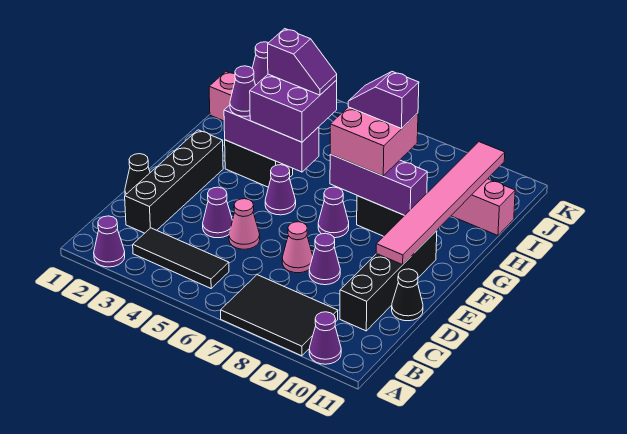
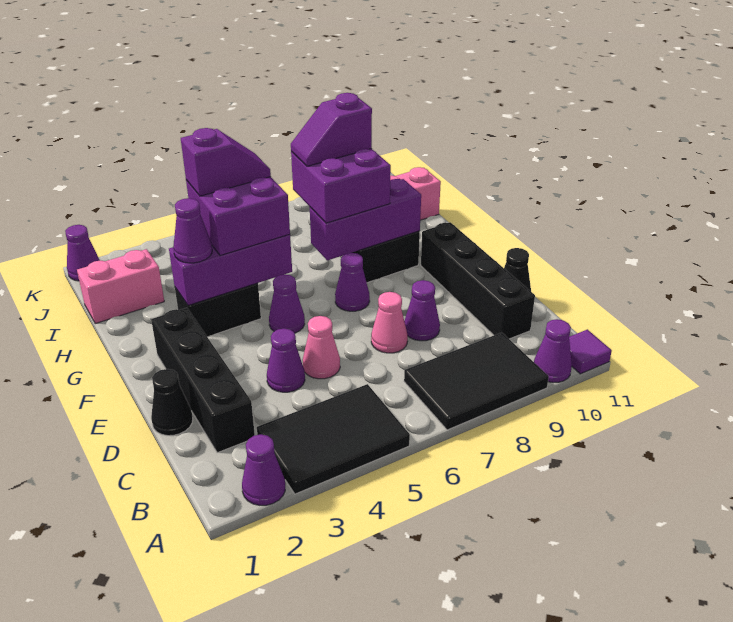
none -> purple 1x1 tile [569,329,612,374]
black 1x3 tile [133,228,229,288] -> black 2x3 tile [257,384,410,494]
pink 1x6 tile [376,142,505,265] -> none
pink 2x2 brick [330,107,418,176] -> purple 2x2 brick [291,149,391,223]

